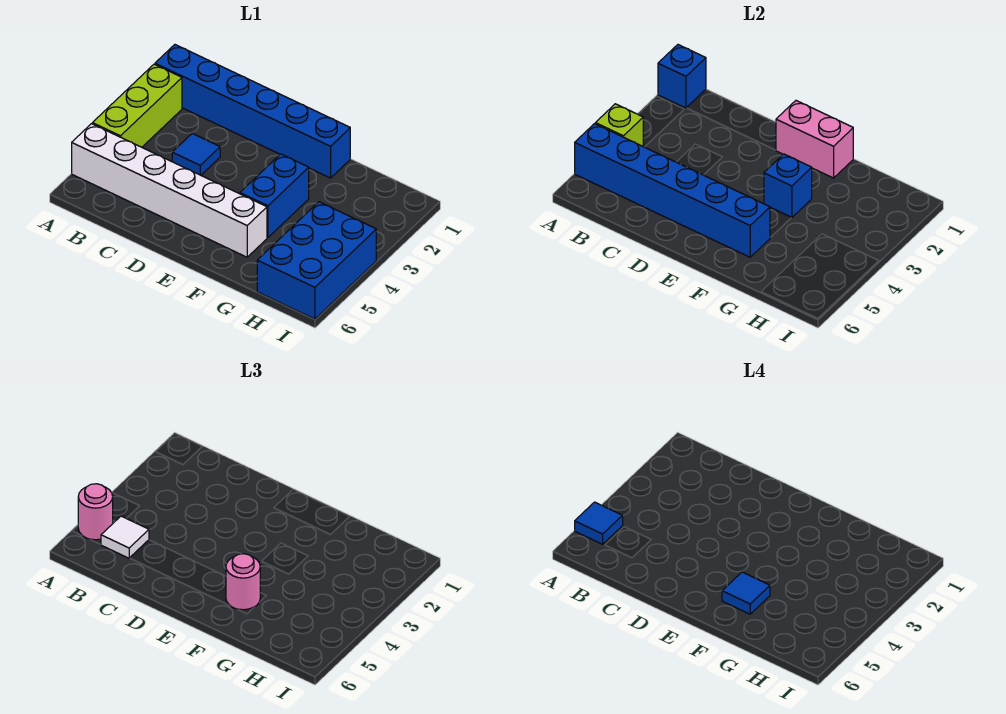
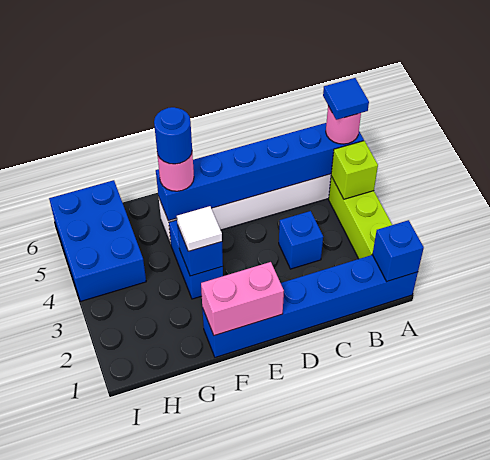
white 1x1 tile [101,516,149,558] -> white 1x1 tile moved to [177,206,222,251]
blue 1x1 tile [172,134,220,175] -> blue 1x1 brick [279,211,323,269]
blue 1x1 tile [722,572,770,614] -> blue 1x1 round brick [154,107,192,164]

